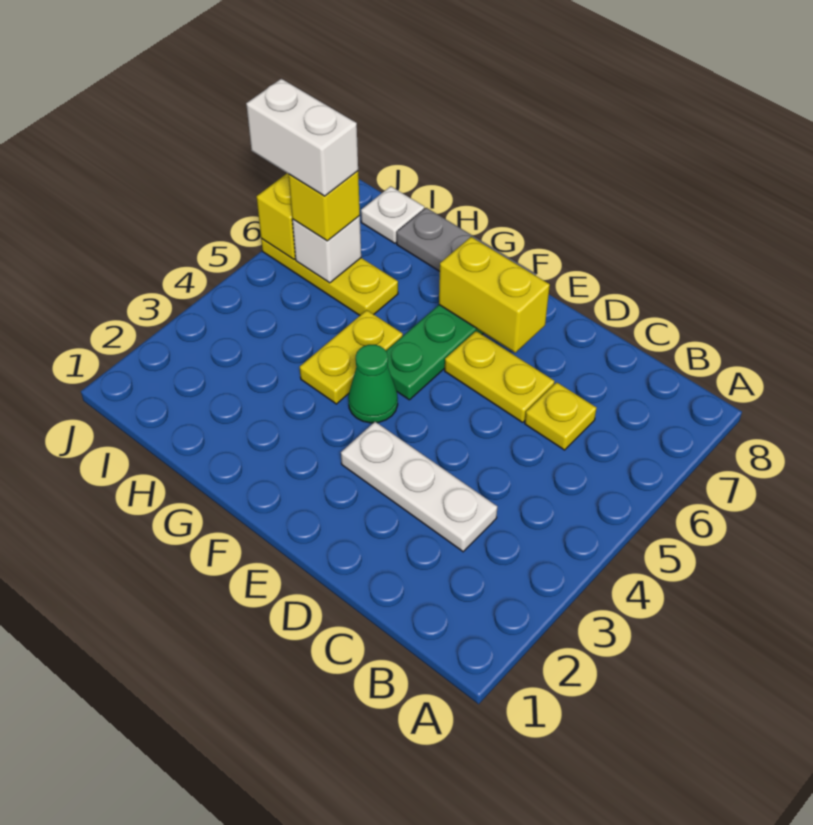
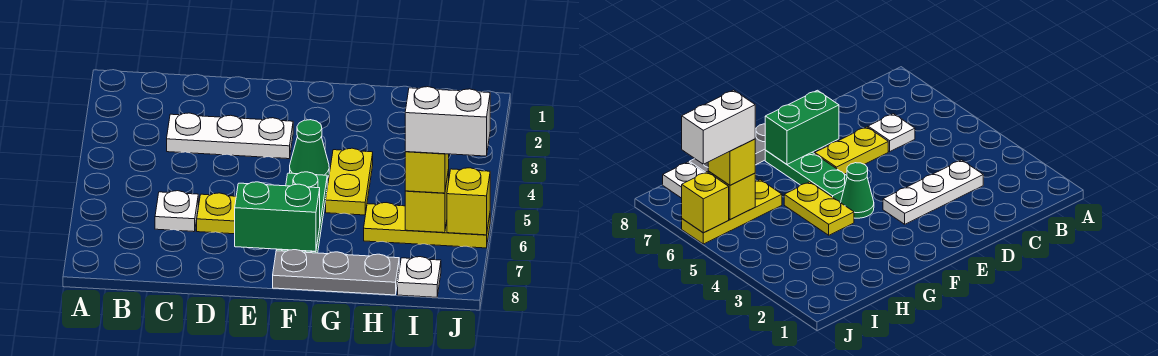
yellow 1x1 plate [525,382,597,450] -> white 1x1 plate [155,191,198,232]
yellow 1x2 brick [439,237,550,353] -> green 1x2 brick [235,182,320,251]
white 1x1 brick [292,216,361,283] -> yellow 1x1 brick [405,170,449,233]

